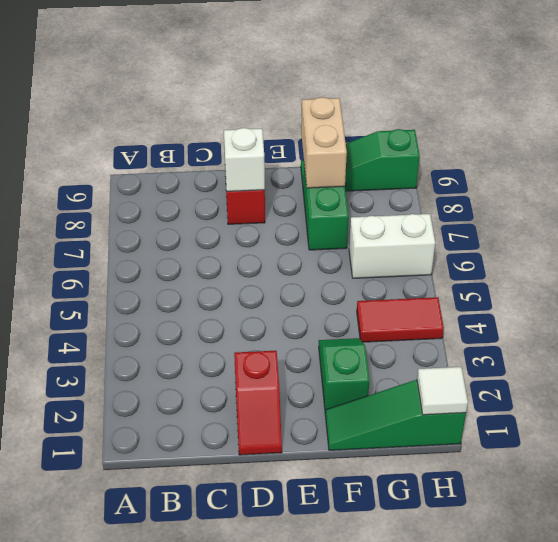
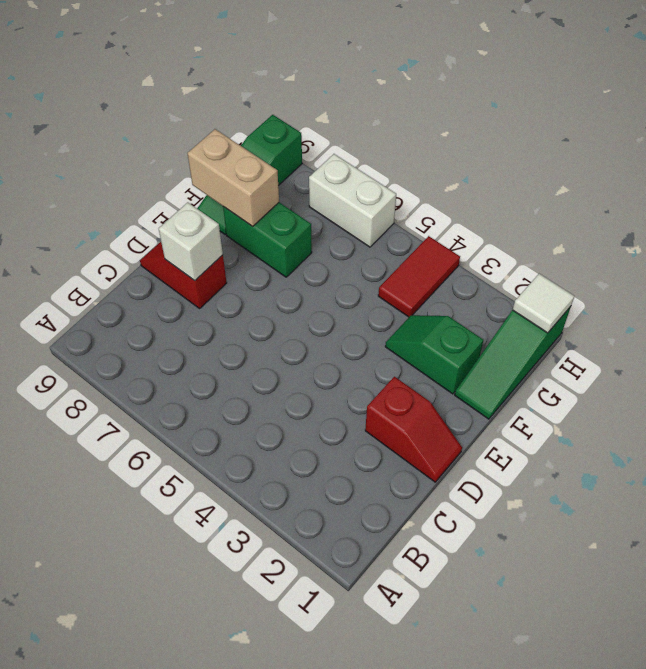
white 1x2 brick [349,214,435,278] -> white 1x2 brick turned to [309,154,396,247]

